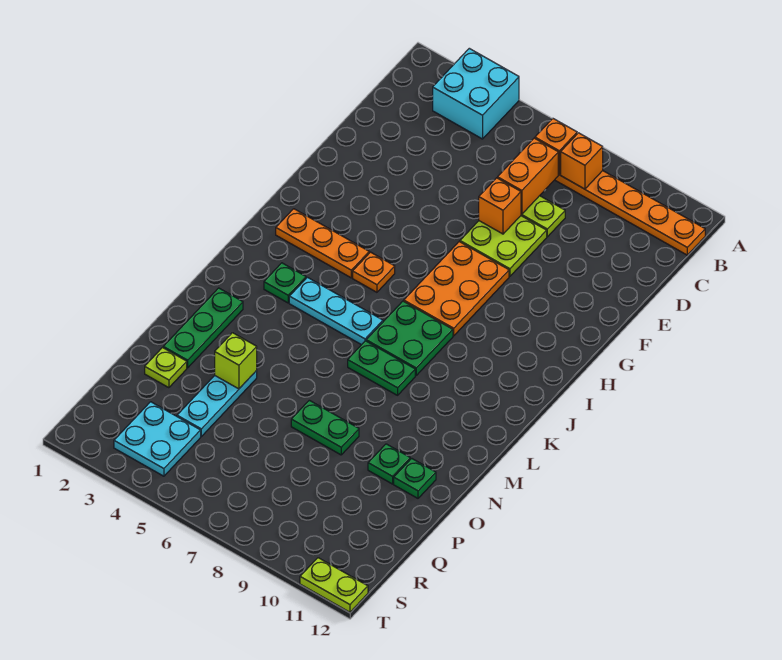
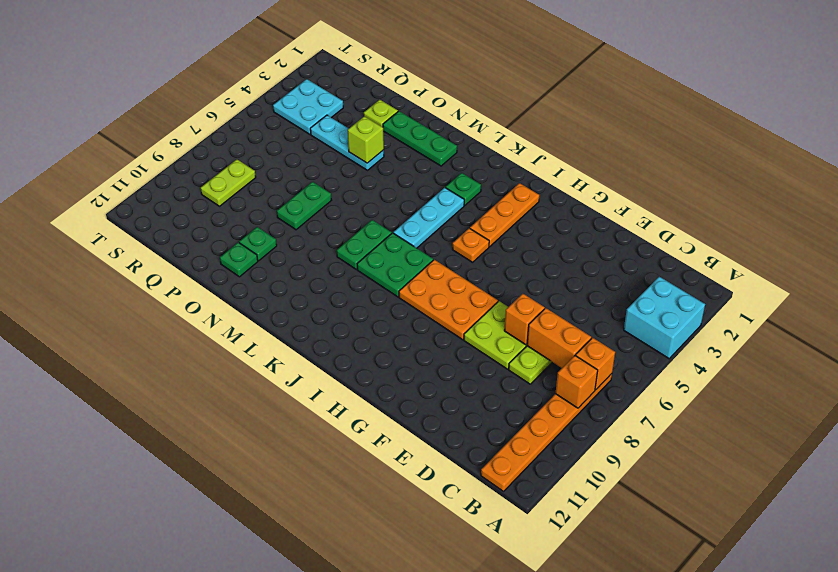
lime 1x2 plate [300,558,368,612] -> lime 1x2 plate moved to [201,159,256,206]

